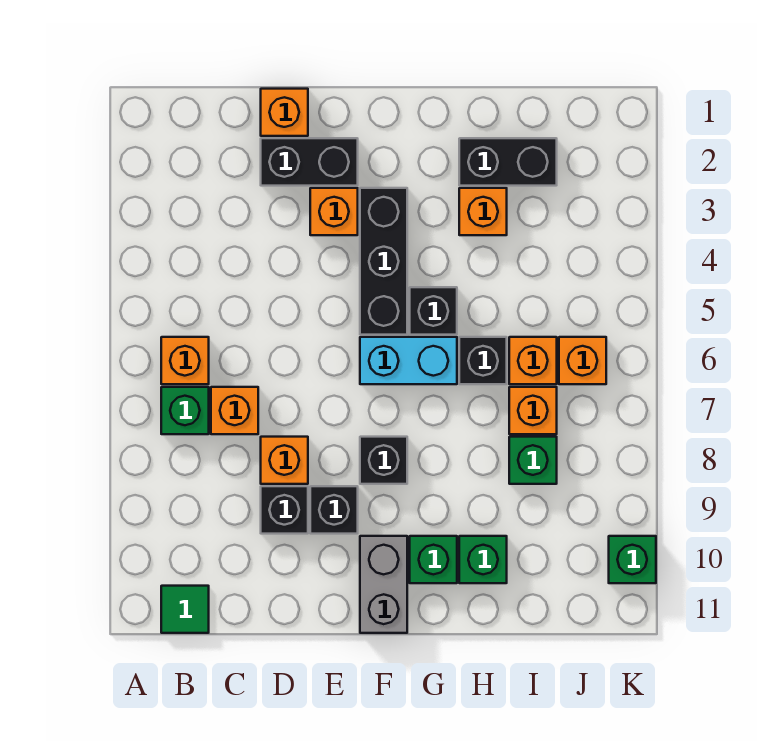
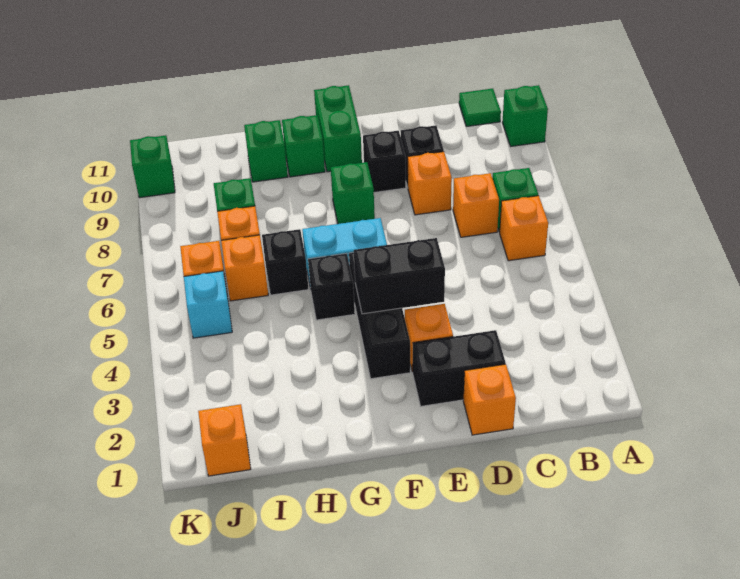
none -> green 1x1 brick [502,85,548,146]
black 1x1 brick [360,437,407,484] -> green 1x1 brick [331,162,375,224]
grey 1x2 brick [360,536,407,633] -> green 1x2 brick [314,85,362,172]
black 1x2 brick [459,138,557,186] -> black 1x2 brick moved to [354,238,445,314]
orange 1x1 brick [459,188,507,235] -> orange 1x1 brick moved to [198,404,251,476]
none -> cyan 1x1 brick [184,271,232,338]

